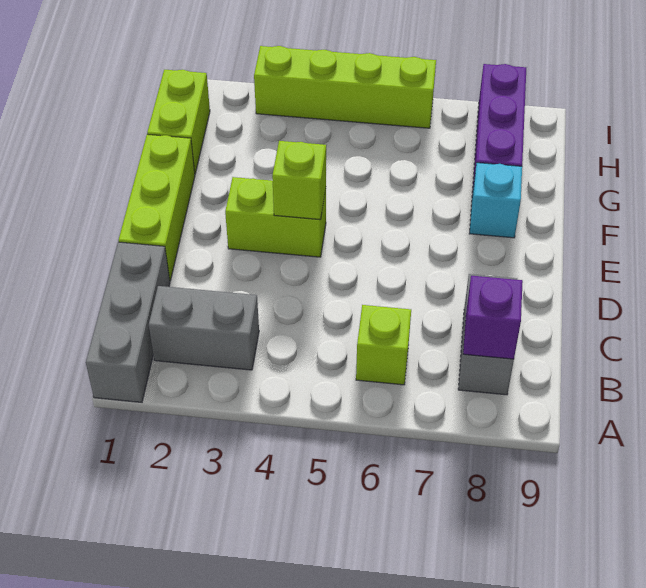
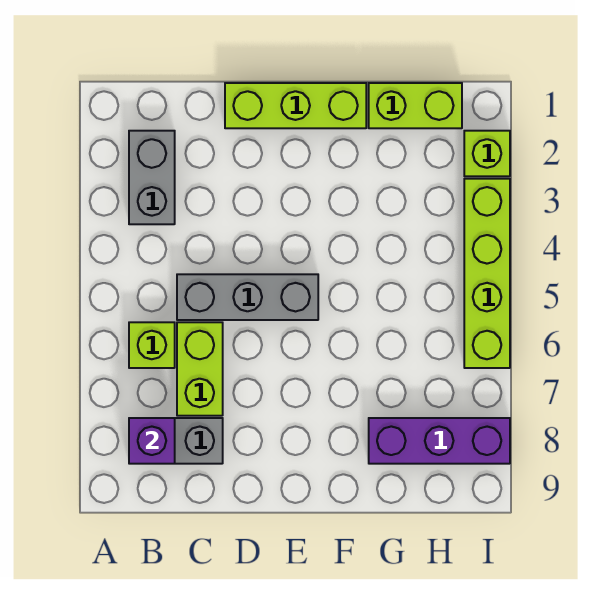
grey 1x3 brick [86,242,170,402] -> grey 1x3 brick moved to [177,274,318,320]
lime 1x2 brick [225,177,326,257] -> lime 1x2 brick moved to [177,322,223,416]
lime 1x1 brick [272,141,326,220] -> lime 1x1 brick moved to [464,131,510,176]
cyan 1x1 brick [469,163,522,238] -> none

